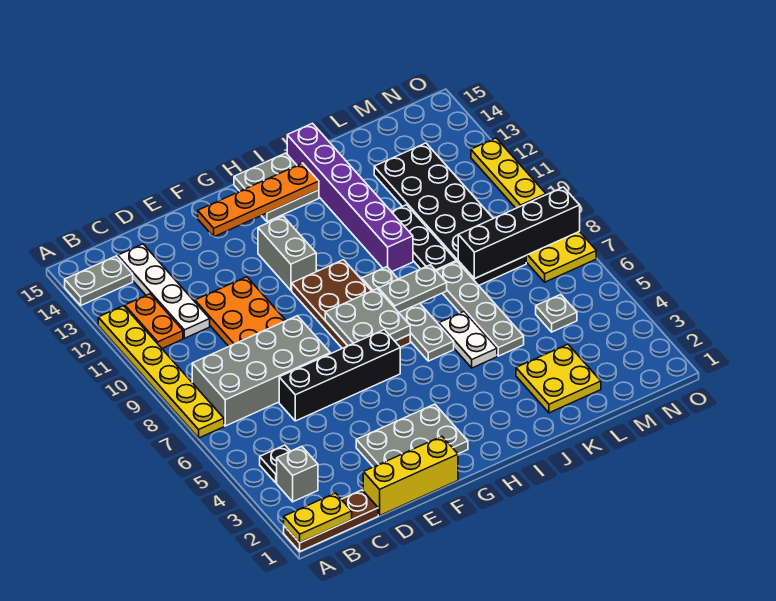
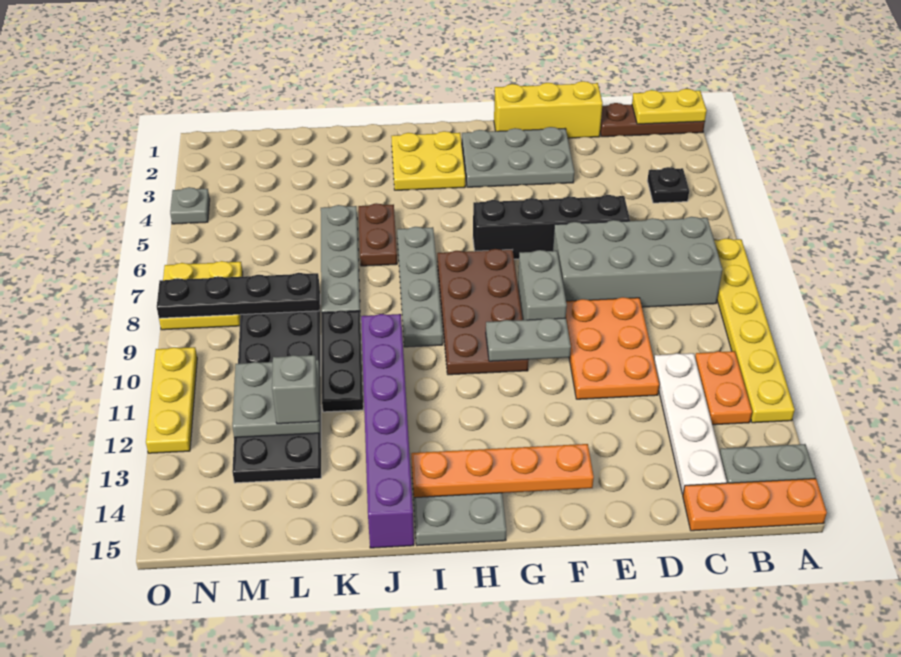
none -> orange 1x3 plate [683,479,827,531]
grey 1x1 brick [277,446,318,502] -> grey 1x1 brick moved to [272,355,319,424]
grey 2x2 plate [325,289,410,346] -> grey 2x2 plate moved to [232,360,320,438]
grey 1x2 brick [258,216,316,290] -> grey 1x2 brick moved to [518,250,567,320]
grey 1x2 plate [379,265,447,312] -> grey 1x2 plate moved to [486,318,571,361]
white 1x2 plate [439,312,497,368] -> brown 1x2 plate [358,203,397,266]
yellow 2x2 plate [516,344,601,413] -> yellow 2x2 plate moved to [391,131,465,190]
black 1x4 brick [458,187,580,279] -> black 1x4 plate [157,273,319,318]
grey 1x1 plate [536,294,577,332] -> grey 1x1 plate moved to [170,187,210,224]

